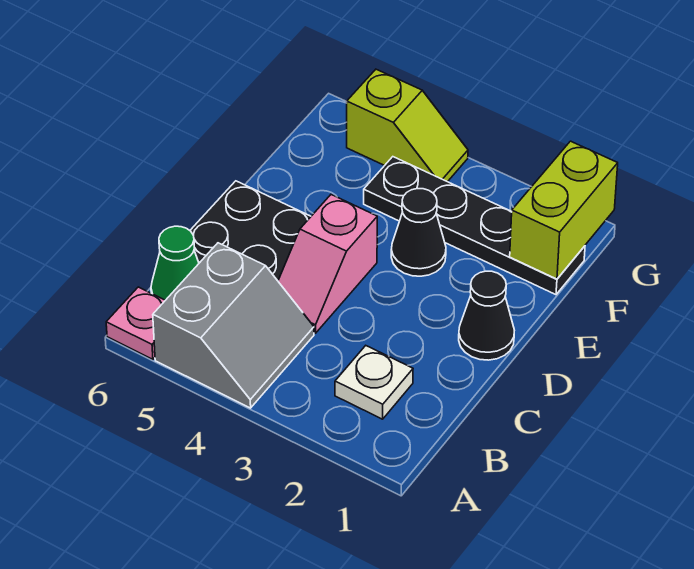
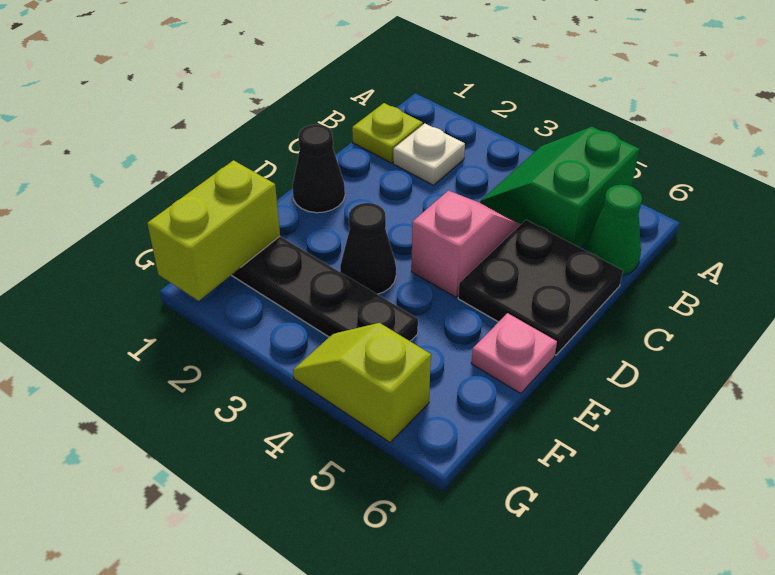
grey 2x2 slope [153,243,314,408] -> green 2x2 slope [480,127,639,248]
pink 1x1 plate [106,287,165,359] -> pink 1x1 plate moved to [471,313,557,394]
none -> lime 1x1 plate [352,103,423,163]

